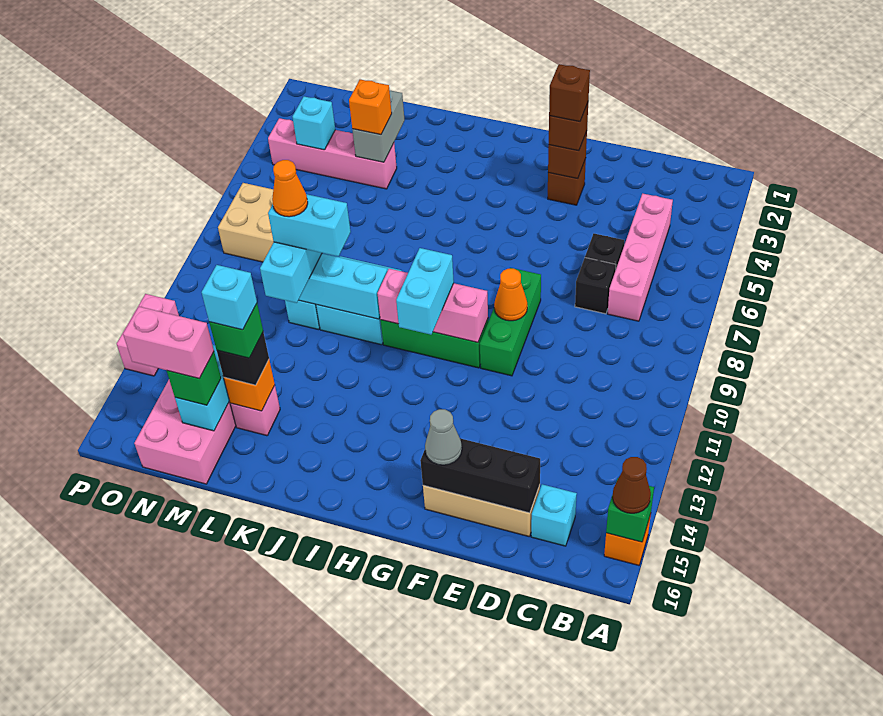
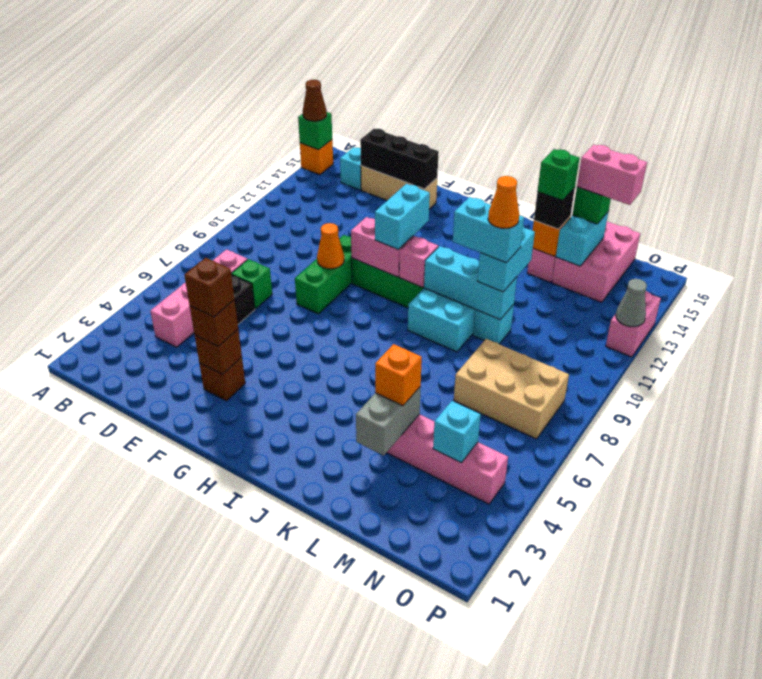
black 1x1 brick [575,258,616,314] -> green 1x1 brick [231,259,272,309]
grey 1x1 cone [425,409,462,465] -> grey 1x1 cone moved to [616,279,647,327]
cyan 1x1 brick [202,265,257,330] -> none

